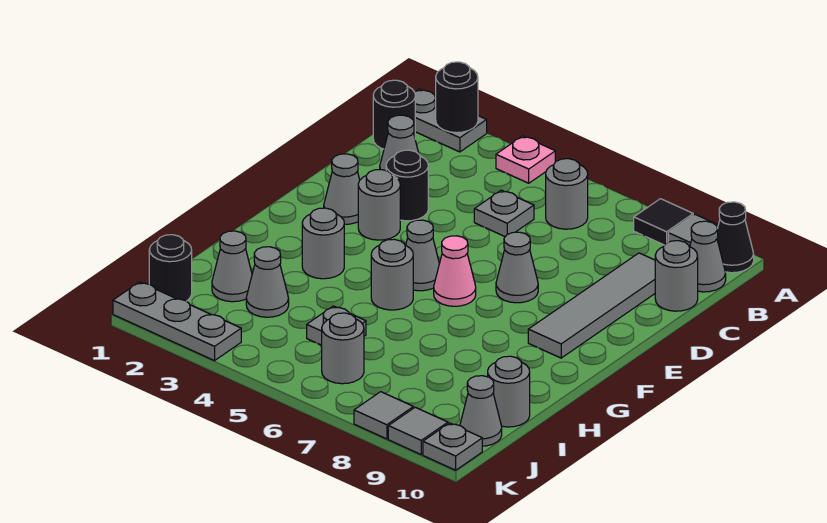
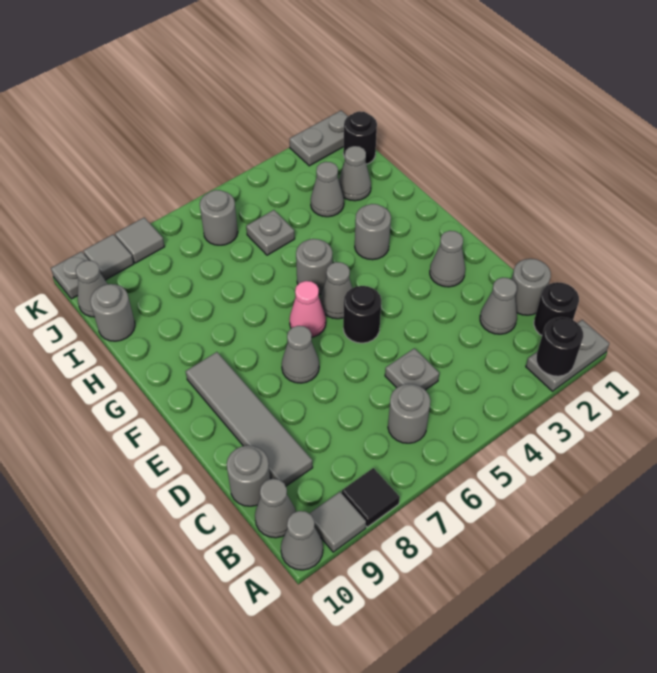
pink 1x1 plate [496,136,555,183] -> none
black 1x1 cone [717,202,754,273] -> grey 1x1 cone [281,511,323,570]
black 1x1 round brick [386,150,428,221] -> black 1x1 round brick moved to [343,286,381,343]
grey 1x1 round brick [358,170,400,240] -> grey 1x1 round brick moved to [512,259,551,315]
grey 1x3 plate [113,282,241,361] -> grey 1x2 plate [290,111,348,166]

